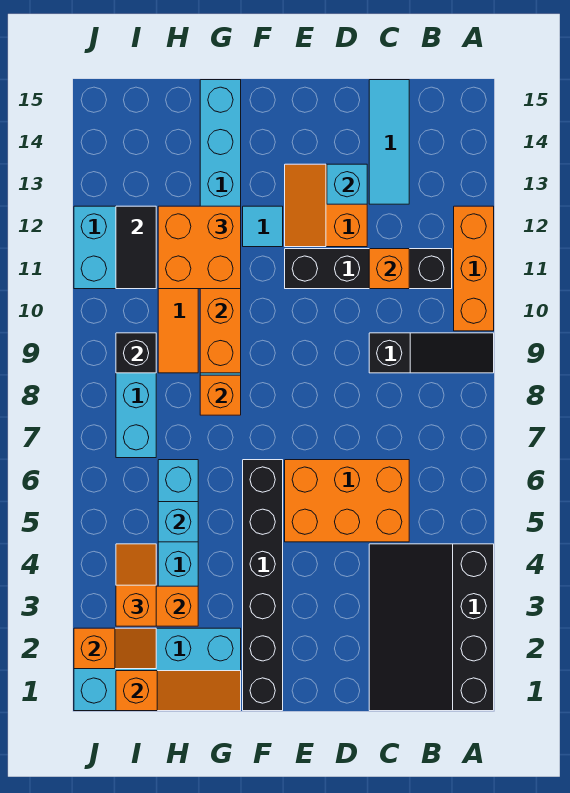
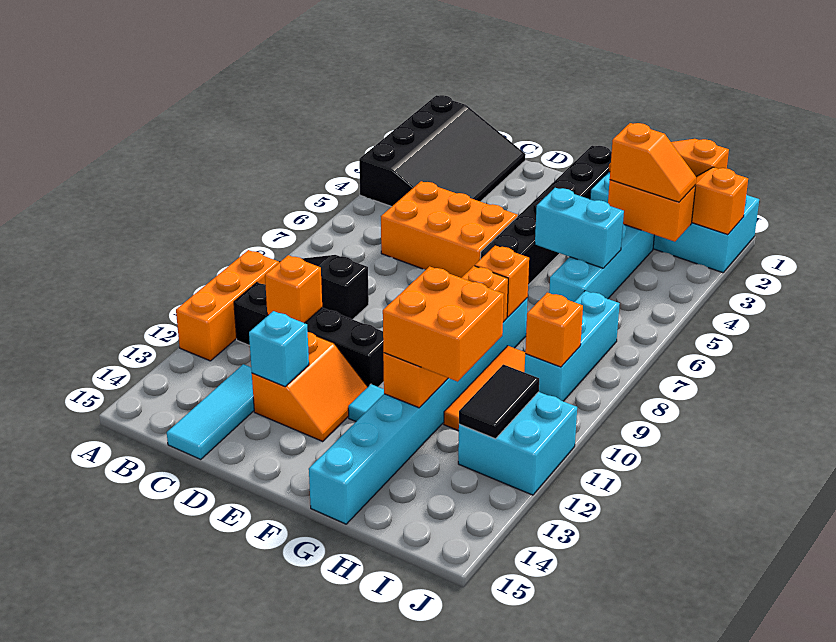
cyan 1x1 brick [158,502,198,542] -> cyan 1x2 brick [535,188,624,268]
orange 1x2 slope [116,544,156,626] -> orange 1x2 slope turned to [610,123,696,202]
black 1x1 brick [116,333,156,373] -> orange 1x1 brick [525,293,583,367]

